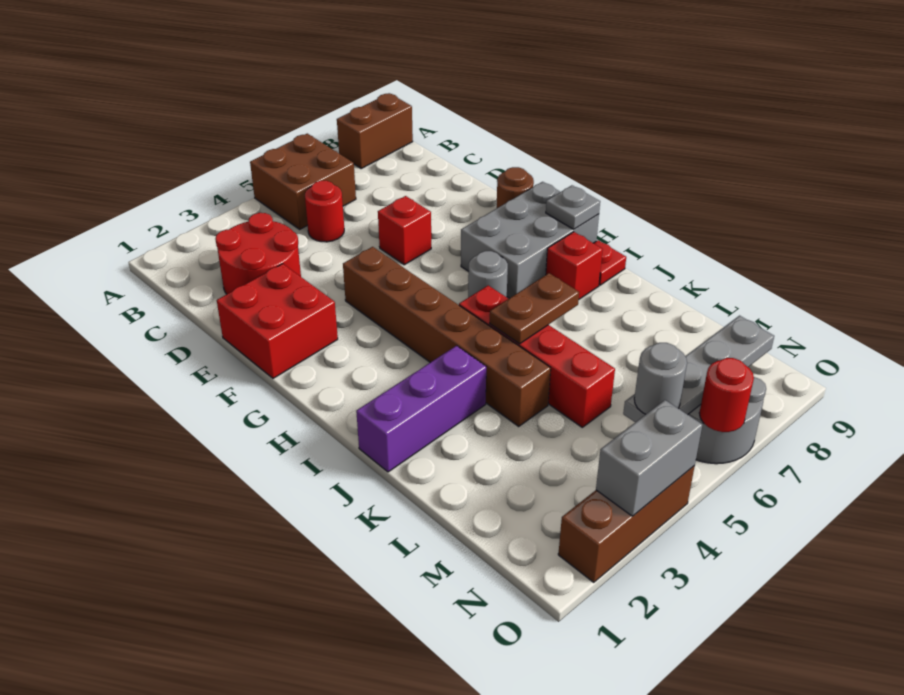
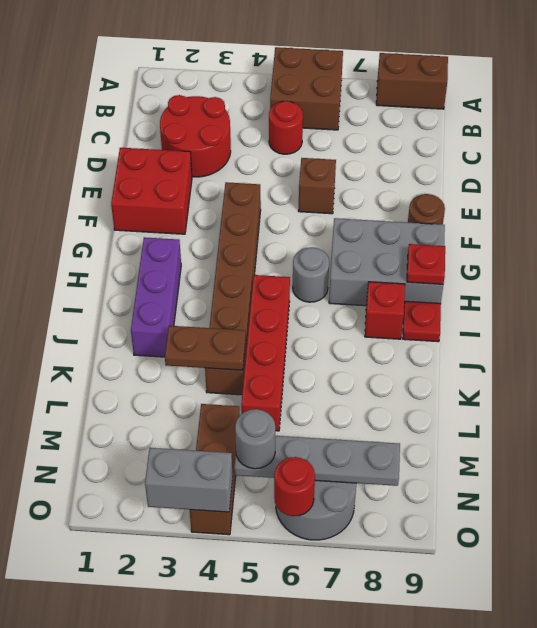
red 1x1 brick [378,196,431,265] -> brown 1x1 brick [299,158,336,214]
grey 1x1 plate [546,185,600,229] -> red 1x1 plate [407,244,445,284]
purple 1x3 brick [356,346,486,472] -> purple 1x3 brick turned to [131,237,181,357]
brown 1x2 plate [490,273,579,344] -> brown 1x2 plate moved to [165,326,246,370]
brown 1x3 brick [558,466,695,582] -> brown 1x3 brick turned to [190,404,240,535]

